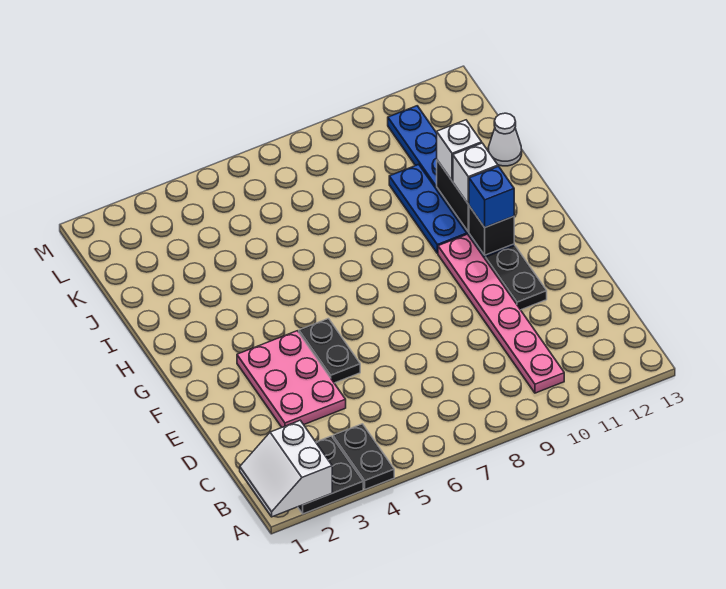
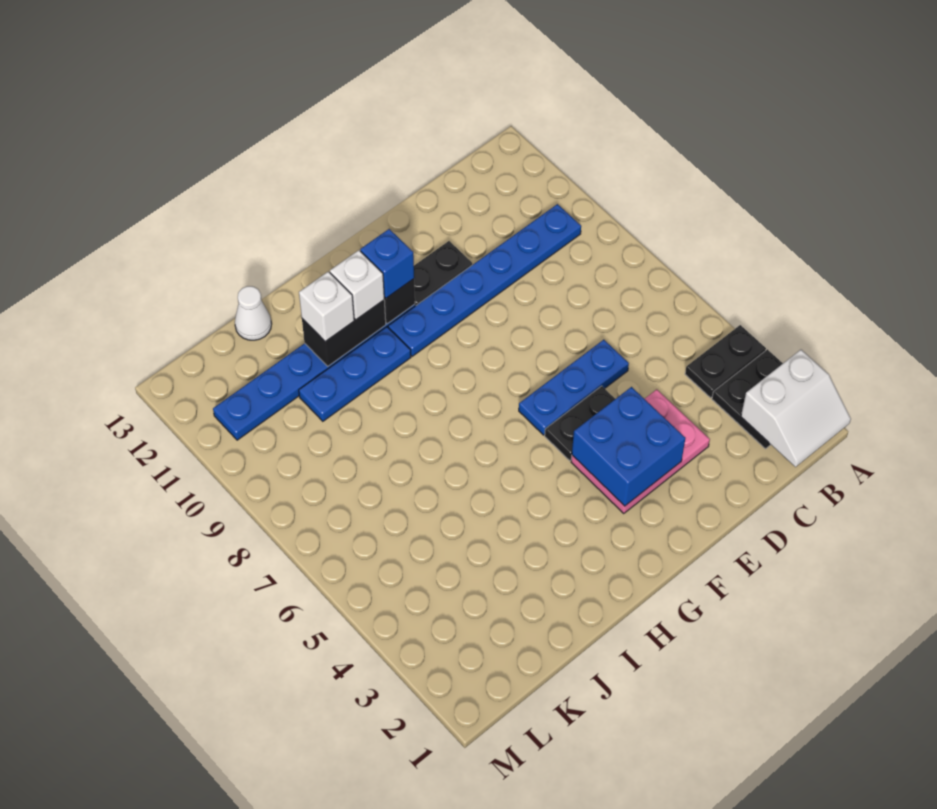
pink 1x6 plate [438,234,564,393] -> blue 1x6 plate [388,204,581,356]
none -> blue 1x3 plate [519,340,629,435]
none -> blue 2x2 brick [572,387,685,506]

